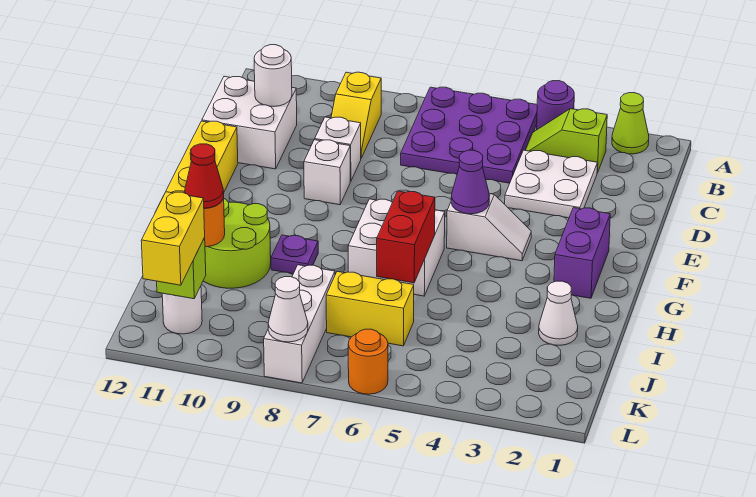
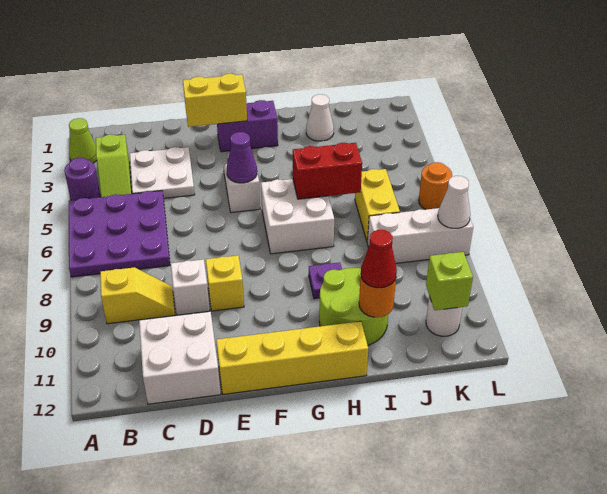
white 1x1 round brick [254,45,292,106] -> none
white 1x1 brick [304,139,350,205] -> yellow 1x1 brick [206,255,244,311]
yellow 1x2 brick [141,192,205,285] -> yellow 1x2 brick moved to [183,74,247,127]

